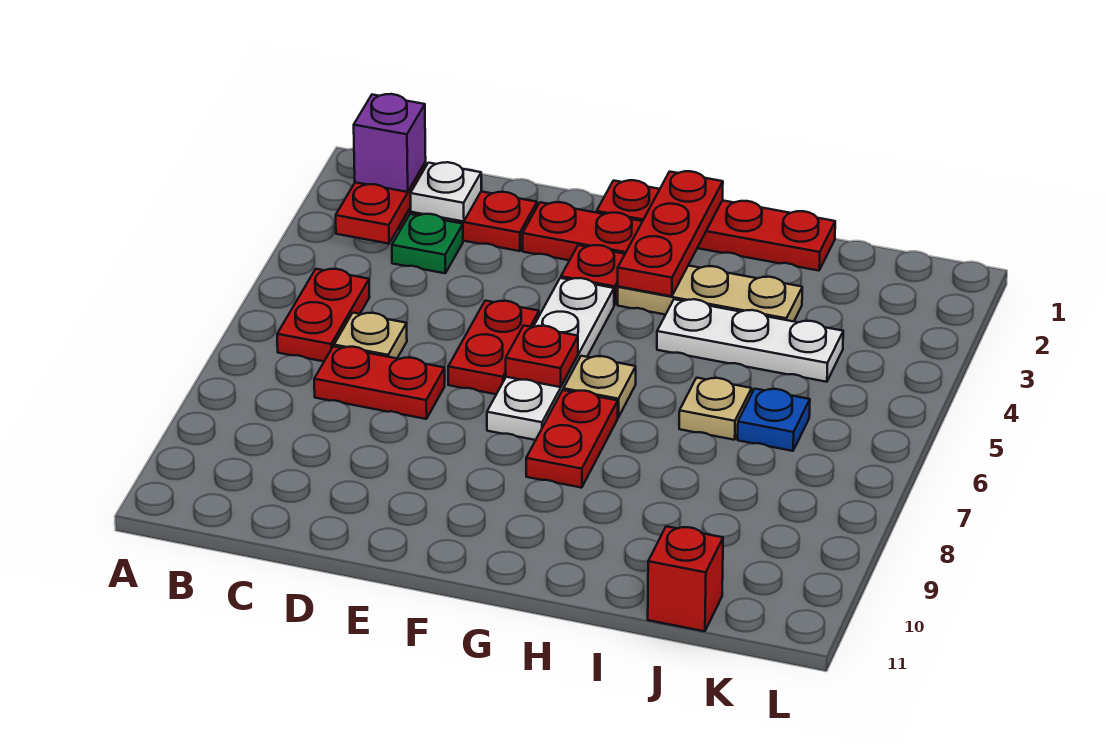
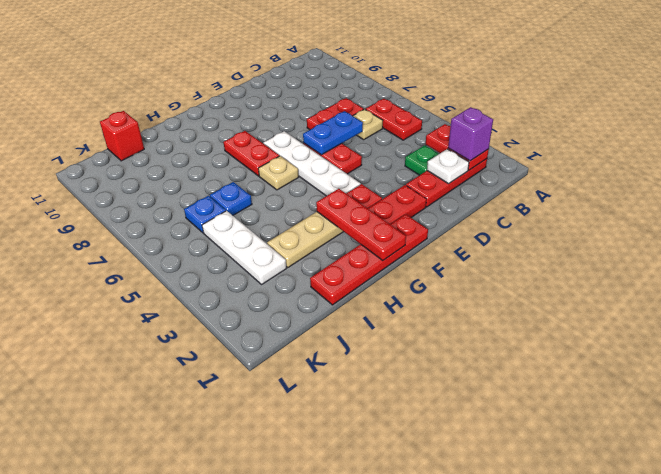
none -> blue 1x2 plate [303,111,363,155]
red 1x1 plate [506,326,578,387] -> none
white 1x3 plate [657,299,843,382] -> white 1x3 plate turned to [202,211,287,284]
tan 1x1 plate [679,378,752,440] -> blue 1x1 plate [210,182,252,215]

